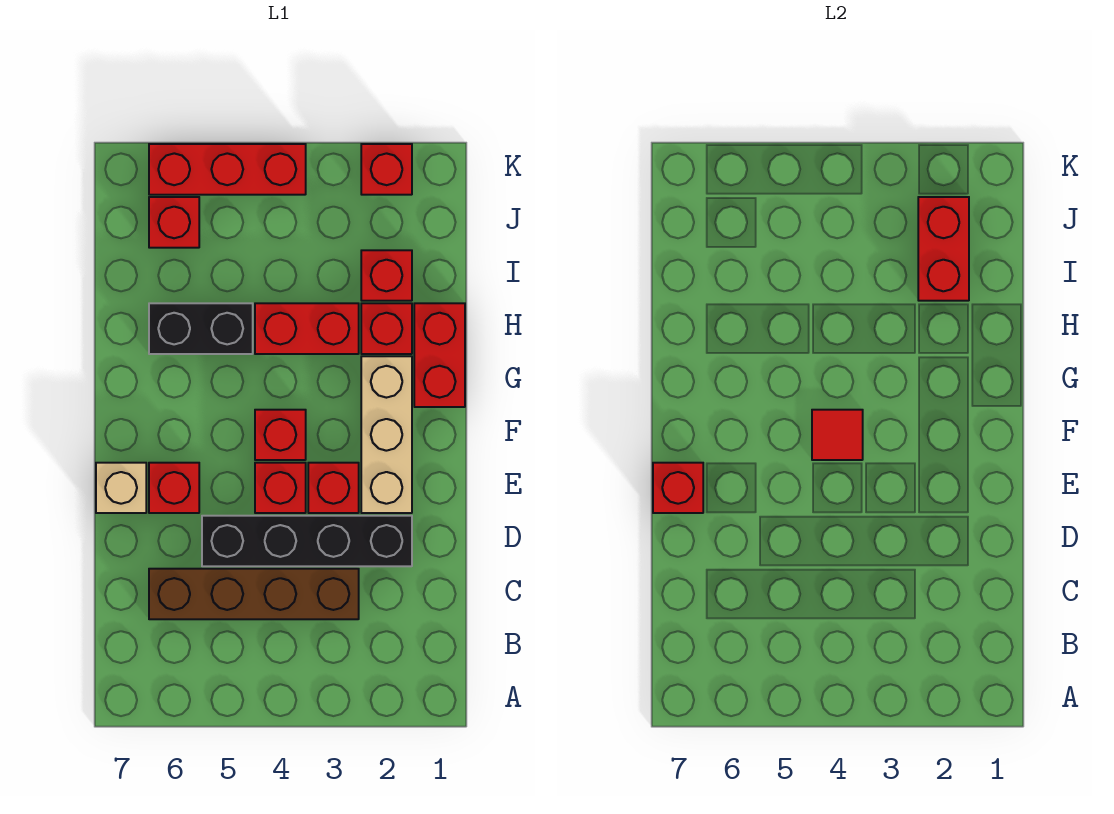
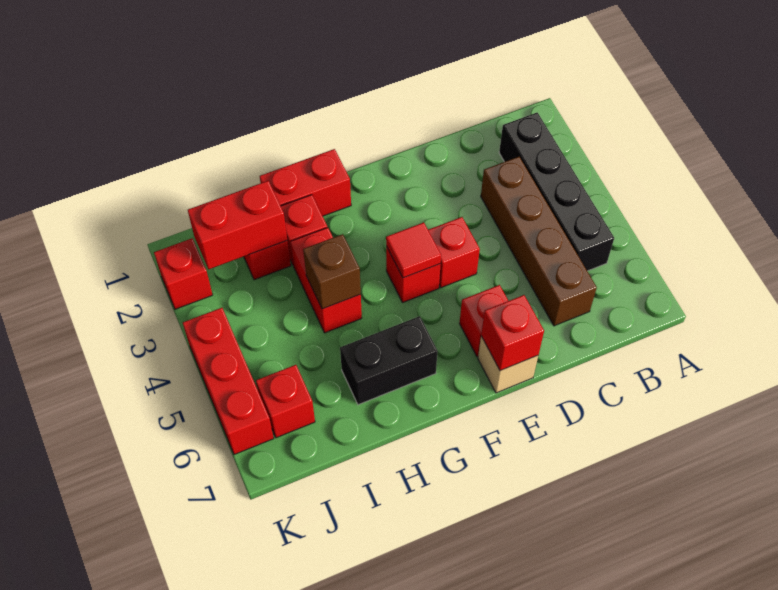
black 1x4 brick [202,516,412,566] -> black 1x4 brick moved to [499,113,614,271]
tan 1x3 brick [361,356,412,513] -> none
red 1x1 brick [308,463,359,513] -> none
none -> brown 1x1 brick [303,234,361,309]
black 1x2 brick [149,303,253,354] -> black 1x2 brick turned to [340,316,438,405]

